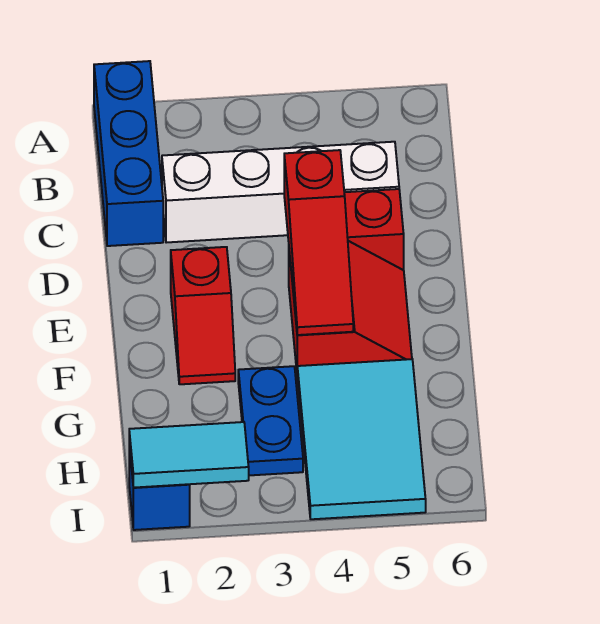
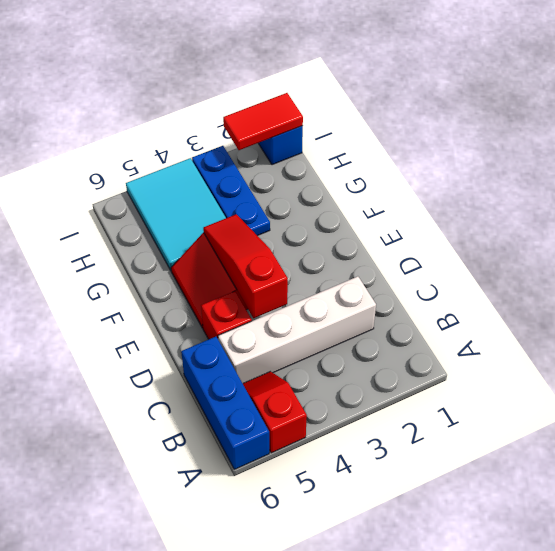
blue 1x3 brick [94,61,163,246] -> blue 1x3 brick moved to [181,337,269,469]
red 1x2 slope [171,247,235,384] -> red 1x2 slope moved to [243,371,307,453]
blue 1x2 plate [238,366,303,475] -> blue 1x3 plate [192,146,270,236]
cyan 1x2 tile [129,422,249,488] -> red 1x2 tile [223,93,303,150]

